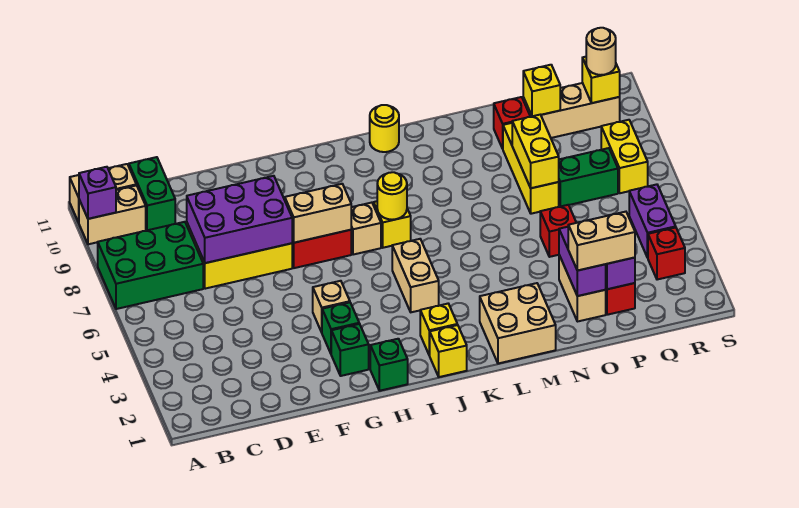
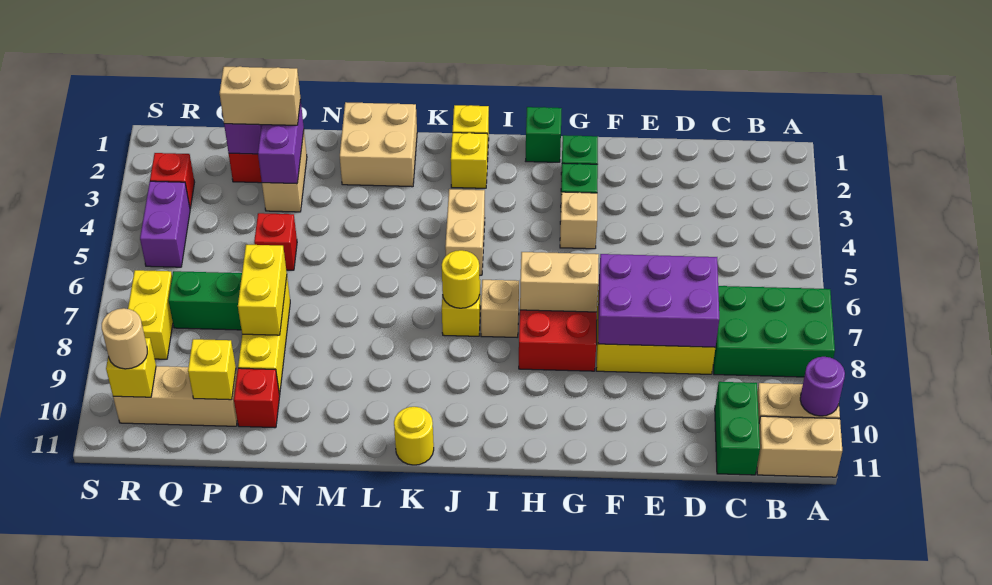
purple 1x1 brick [79,167,116,219] -> purple 1x1 round brick [800,357,845,416]

